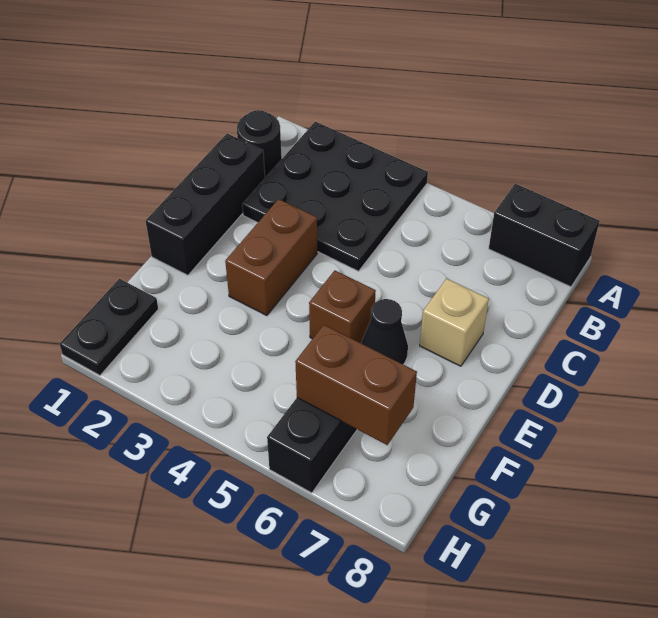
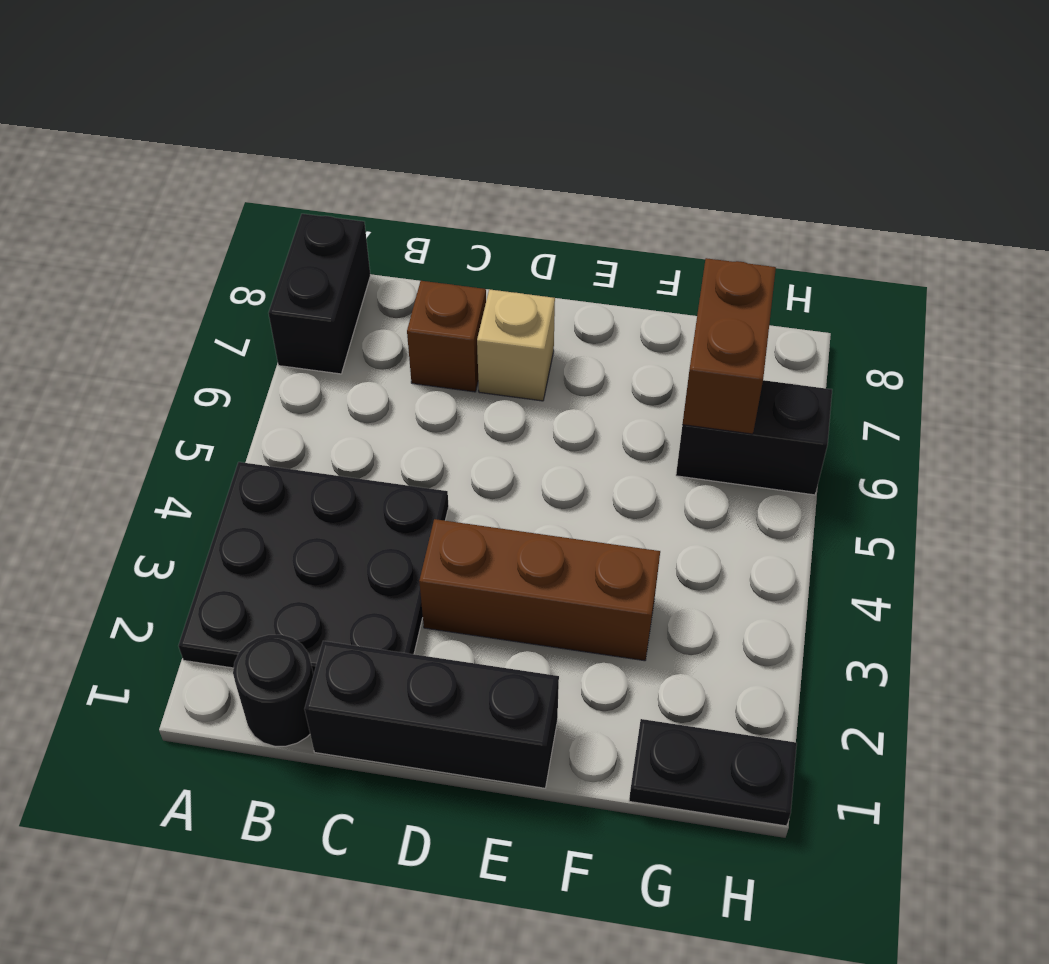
brown 1x2 brick [225,199,317,316] -> brown 1x3 brick [419,519,660,661]
brown 1x1 brick [309,271,376,343] -> brown 1x1 brick moved to [407,281,486,392]
black 1x1 cone [361,299,408,364] -> none

